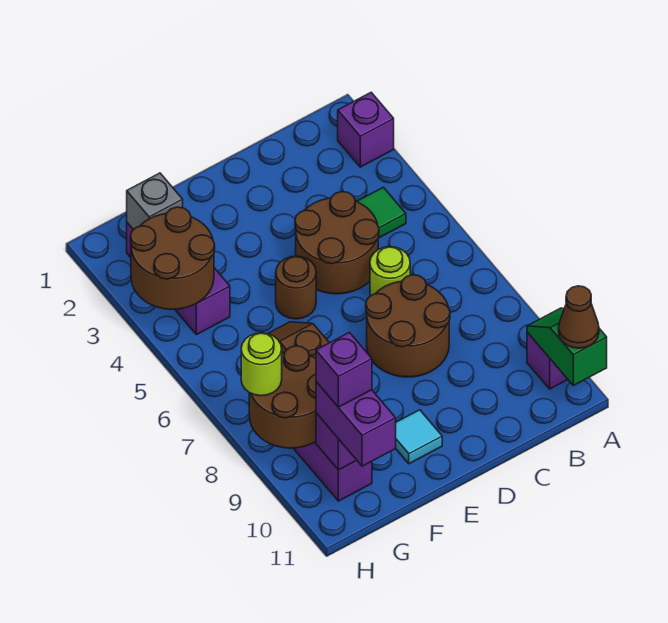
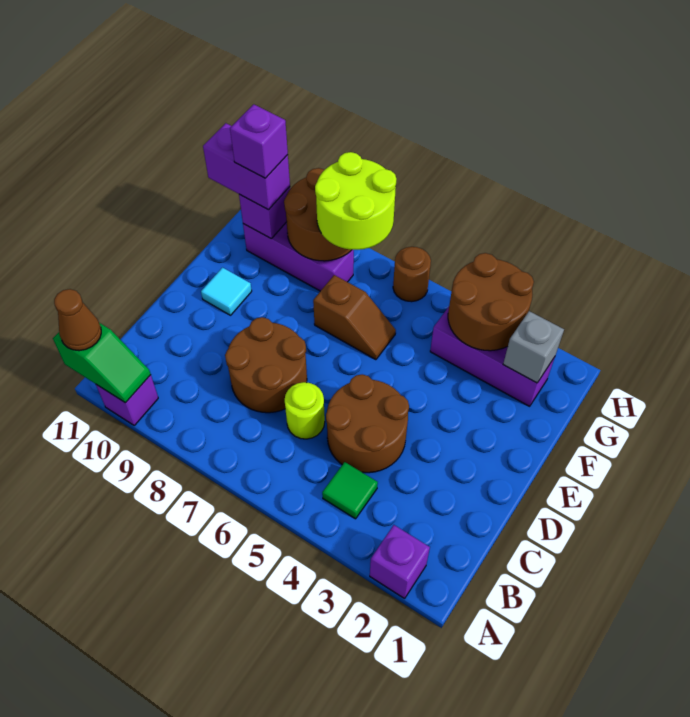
brown 1x1 round brick [276,256,316,319] -> brown 1x1 round brick moved to [393,247,431,302]
lime 1x1 round brick [241,333,282,396] -> lime 2x2 round brick [315,152,396,250]

